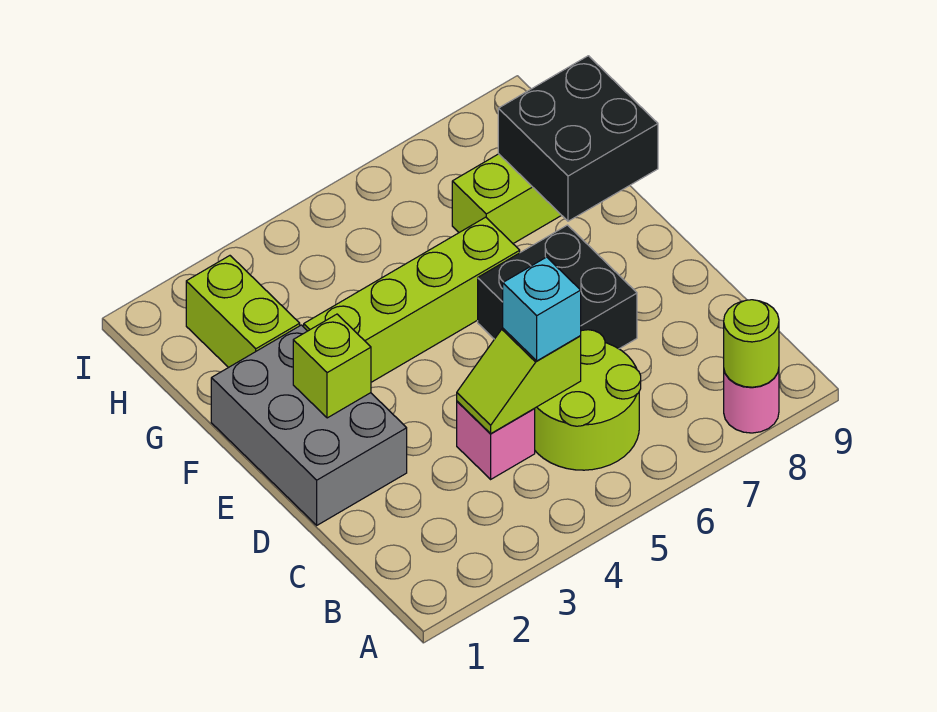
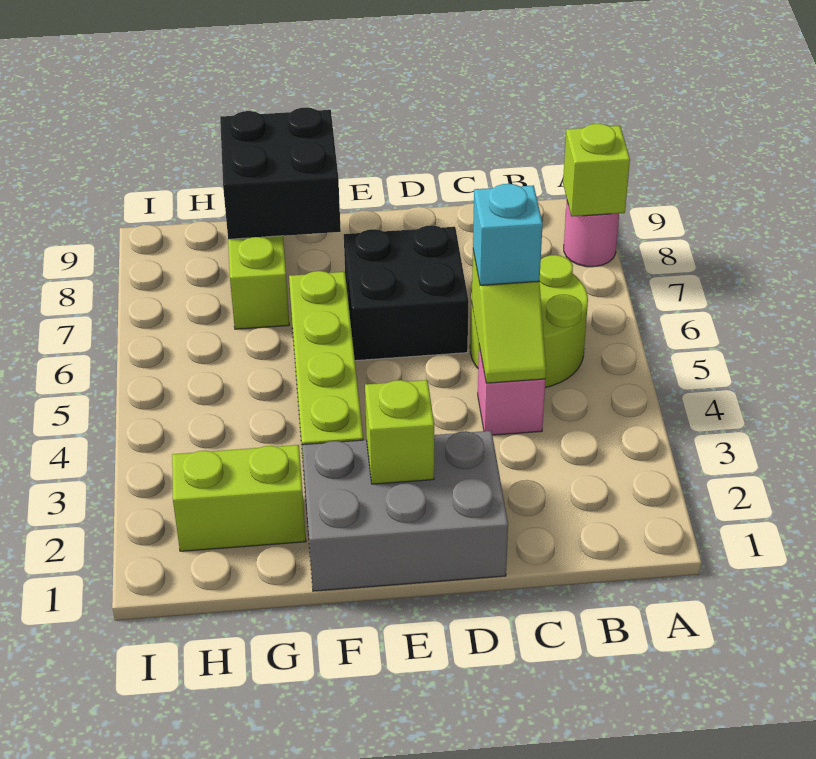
lime 1x1 round brick [724,300,779,387] -> lime 1x1 brick [563,124,630,217]

